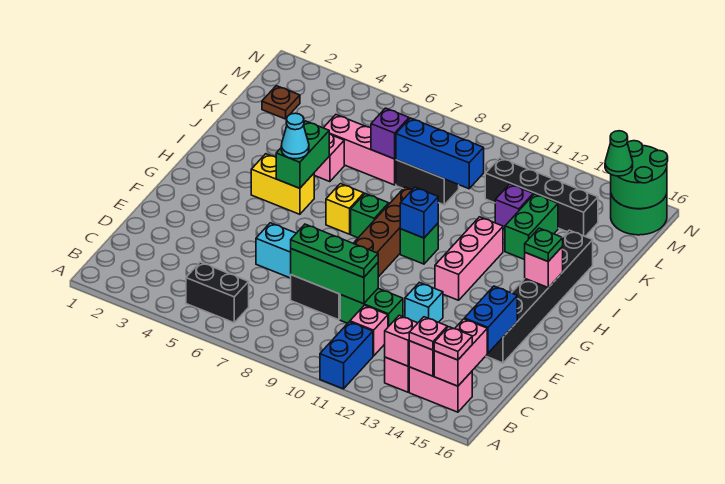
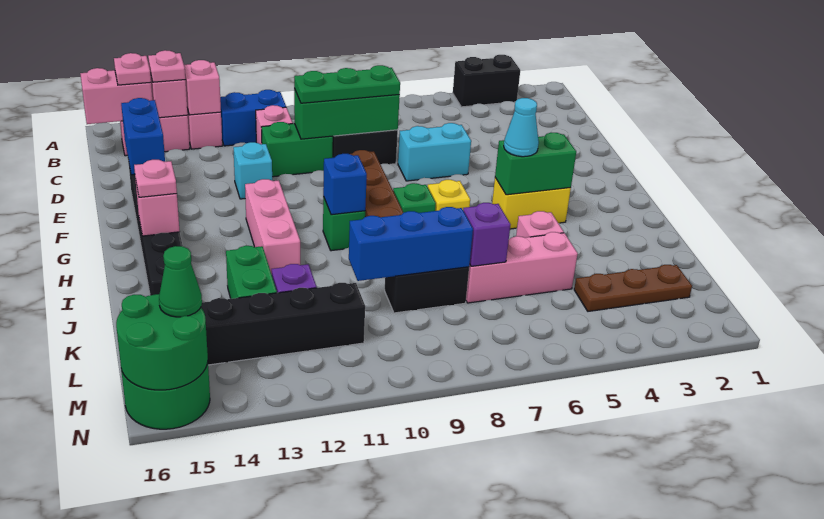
blue 1x2 brick [320,322,373,389] -> blue 1x2 brick turned to [220,90,286,146]
black 1x2 brick [186,262,249,323] -> black 1x2 brick moved to [453,55,520,107]
pink 1x2 brick [434,319,487,386] -> pink 1x2 brick turned to [80,68,152,124]
green 1x2 brick [276,121,330,188] -> green 1x2 brick turned to [495,133,576,195]
green 1x1 plate [525,228,563,261] -> pink 1x1 plate [134,160,177,197]
brown 1x1 plate [262,86,300,119] -> brown 1x3 plate [574,265,692,311]

